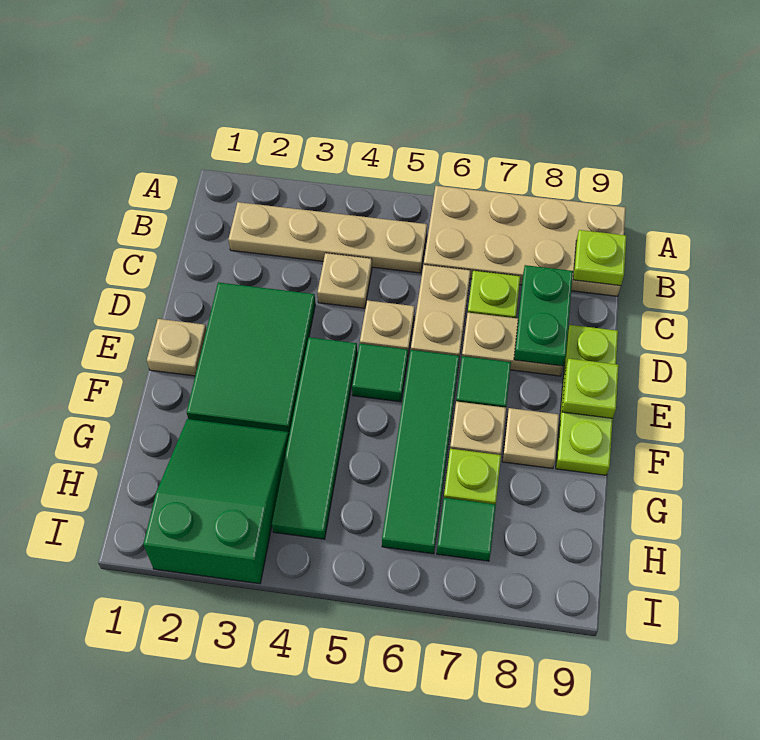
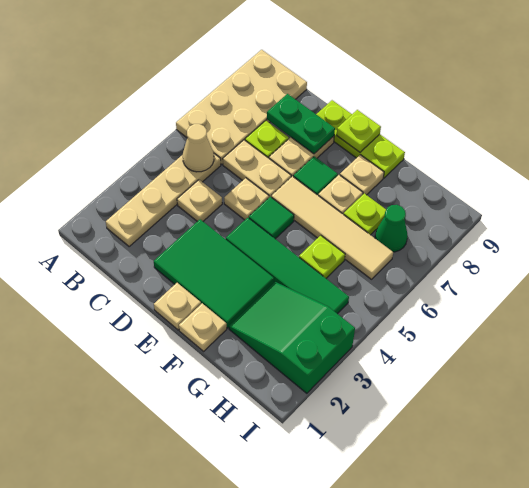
none -> tan 1x1 cone [183,124,214,172]
lime 1x1 plate [573,230,626,286] -> lime 1x1 plate moved to [299,235,345,278]
green 1x4 tile [382,350,459,554] -> tan 1x4 tile [271,176,393,279]
none -> tan 1x1 plate [179,303,227,351]
green 1x1 tile [437,498,496,561] -> green 1x1 cone [375,205,408,252]

